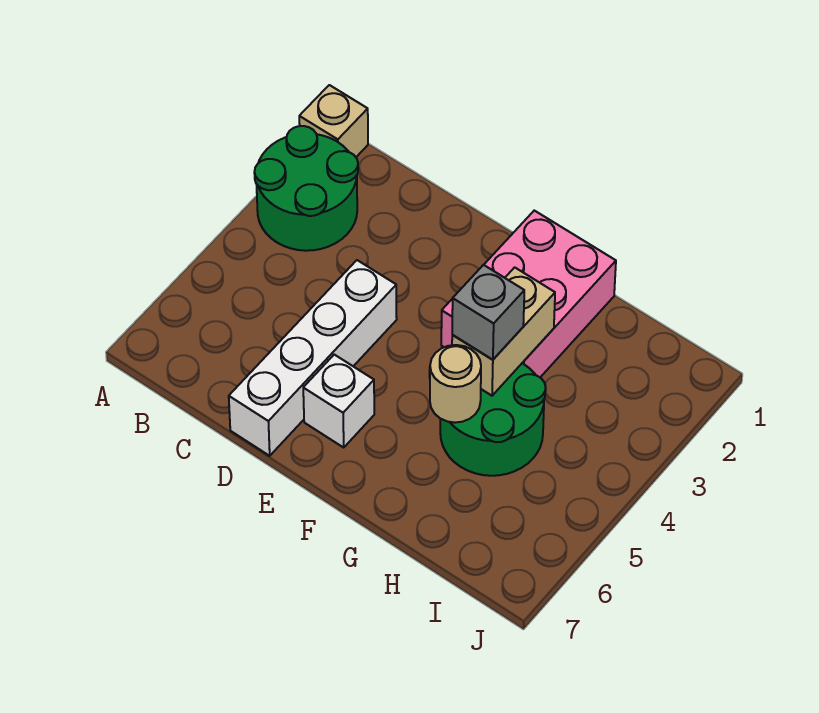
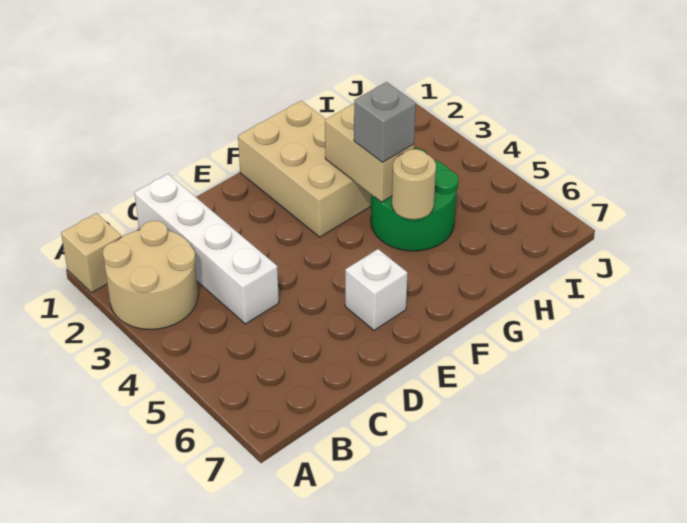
green 2x2 round brick [254,126,358,251] -> tan 2x2 round brick [103,221,198,329]
white 1x4 brick [229,260,397,456] -> white 1x4 brick moved to [134,174,279,324]
pink 2x3 brick [441,211,616,377] -> tan 2x3 brick [238,101,371,237]

